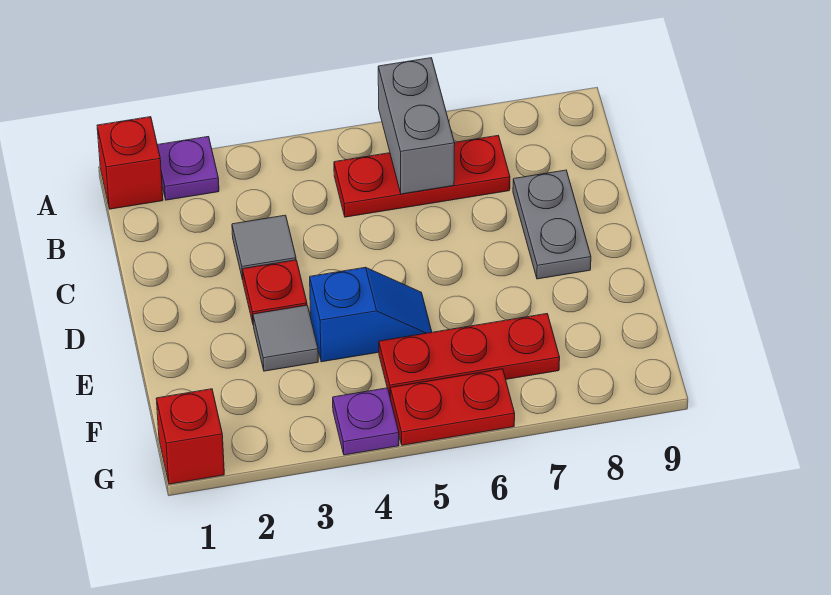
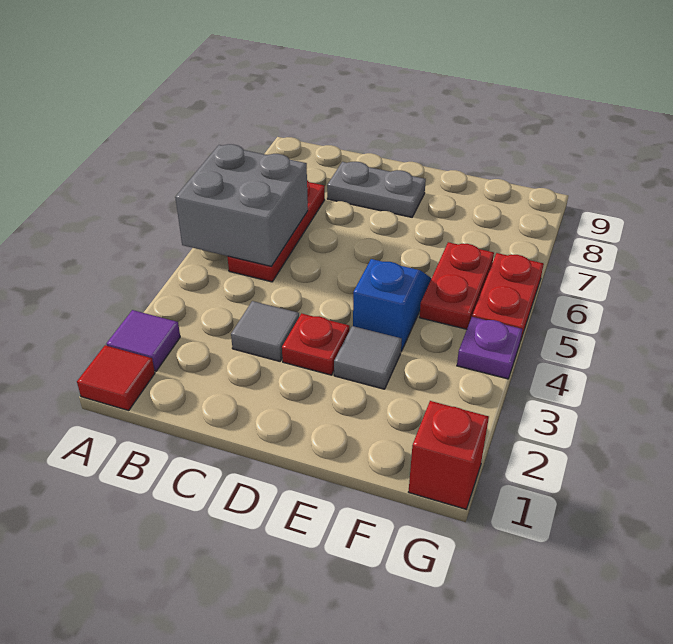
red 1x1 brick [97,117,163,209] -> red 1x1 tile [77,345,155,411]
purple 1x1 plate [157,137,219,200] -> purple 1x1 tile [107,310,180,371]
grey 1x2 brick [378,58,455,194] -> grey 2x2 brick [175,144,308,266]
red 1x3 plate [379,314,560,395] -> red 1x2 plate [419,242,494,329]

